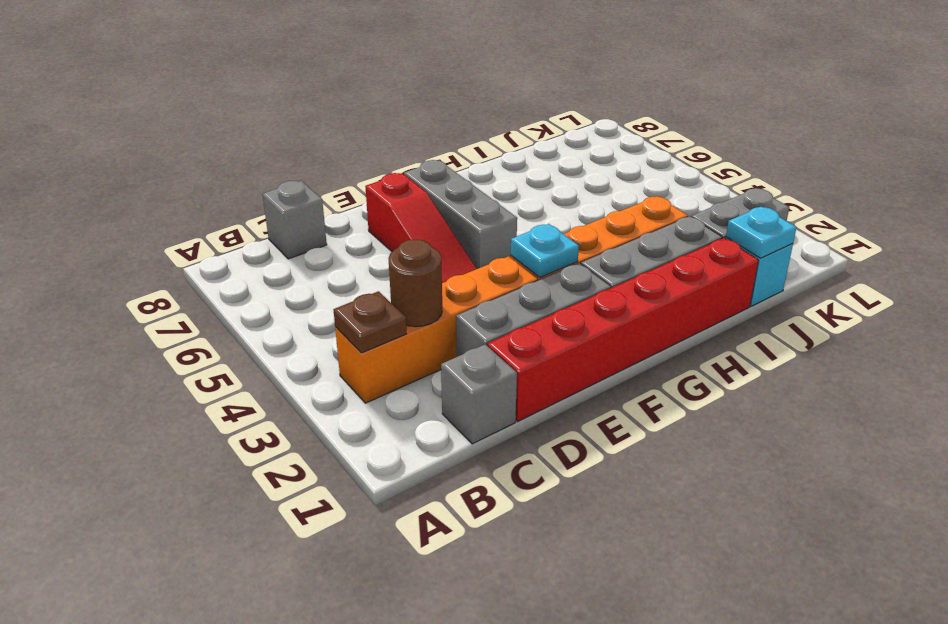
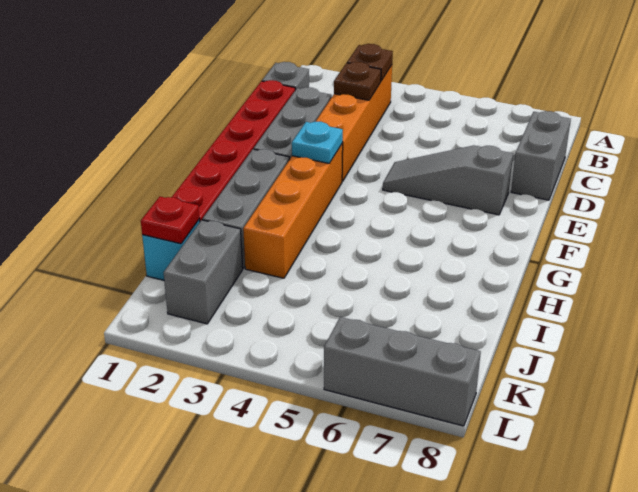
brown 1x1 round brick [388,239,442,327] -> brown 1x1 plate [334,62,381,100]
grey 1x1 brick [263,181,327,259] -> grey 1x2 brick [511,111,571,200]
red 1x3 slope [365,173,477,283] -> grey 1x3 slope [383,146,513,215]
grey 1x3 brick [404,160,517,269] -> grey 1x3 brick moved to [324,317,481,426]
cyan 1x1 plate [726,207,797,258] -> red 1x1 plate [141,197,199,244]

